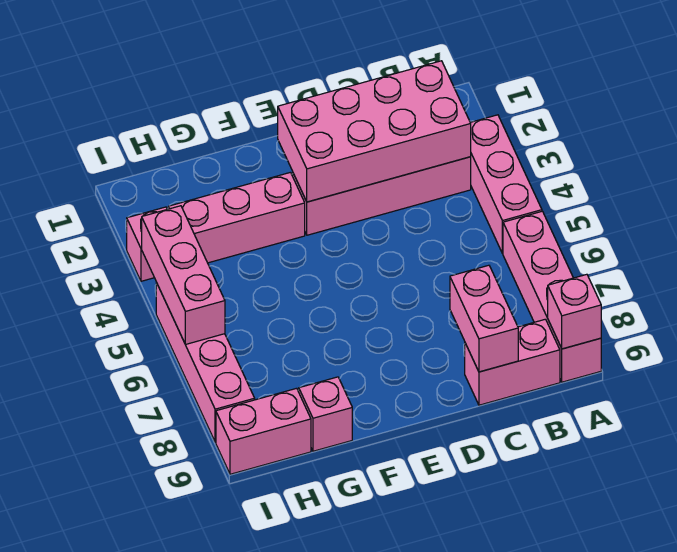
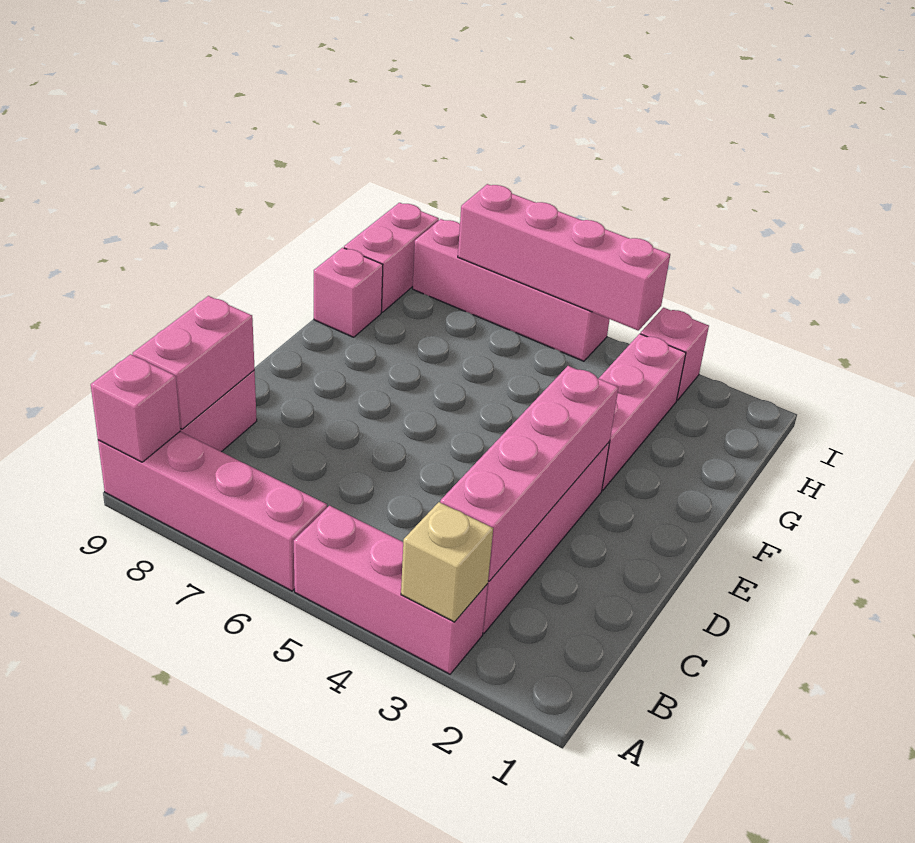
none -> tan 1x1 brick [401,502,493,622]
pink 2x4 brick [278,61,471,202] -> pink 1x4 brick [440,366,618,581]
pink 1x2 brick [450,265,518,372] -> pink 1x2 brick turned to [133,296,255,429]
pink 1x3 brick [142,206,225,344] -> pink 1x4 brick [458,184,670,331]

